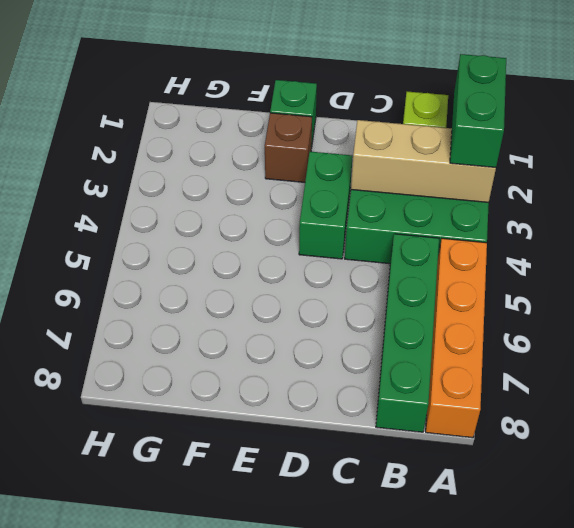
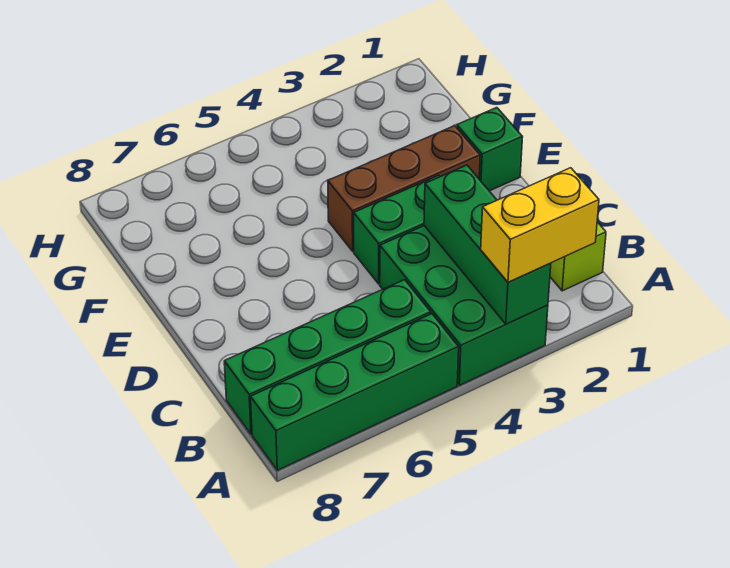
green 1x2 brick [450,54,506,167] -> yellow 1x2 brick [481,168,599,282]
tan 1x3 brick [351,120,496,202] -> green 1x3 brick [424,165,551,324]
orange 1x4 brick [426,238,487,438] -> green 1x4 brick [251,314,459,470]
brown 1x1 brick [265,113,312,182] -> brown 1x3 brick [328,126,480,251]

